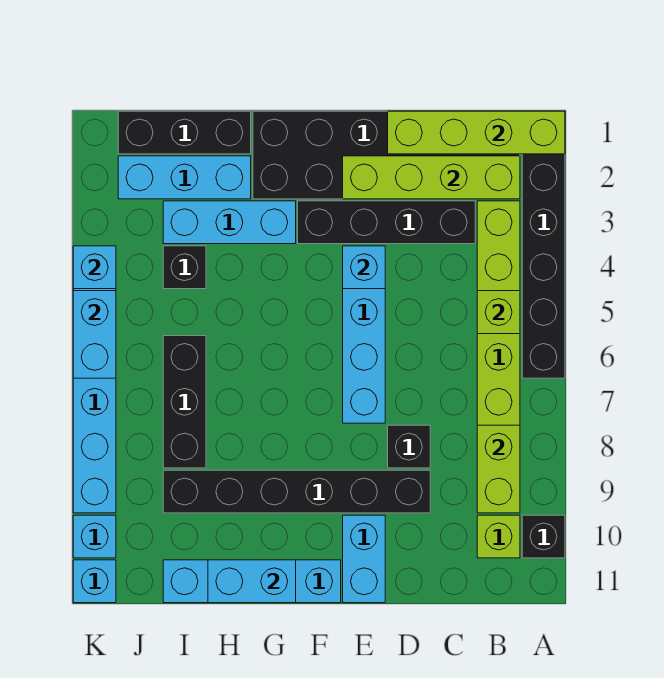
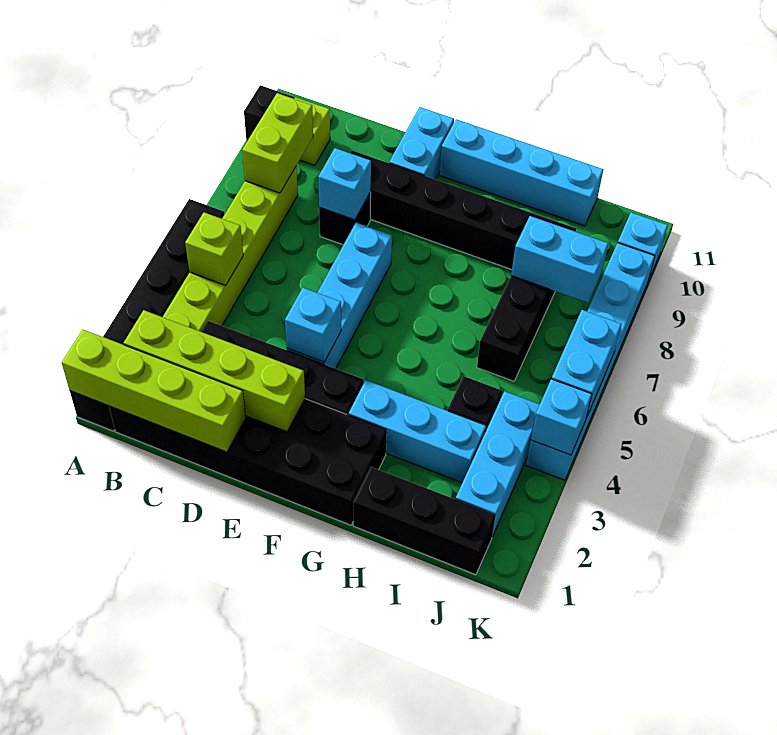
cyan 1x2 brick [208,560,296,603] -> cyan 1x2 brick moved to [511,216,609,303]
cyan 1x3 brick [118,156,251,199] -> cyan 1x3 brick turned to [456,391,540,537]
cyan 1x1 brick [73,560,116,603] -> cyan 1x1 brick moved to [318,148,371,220]

